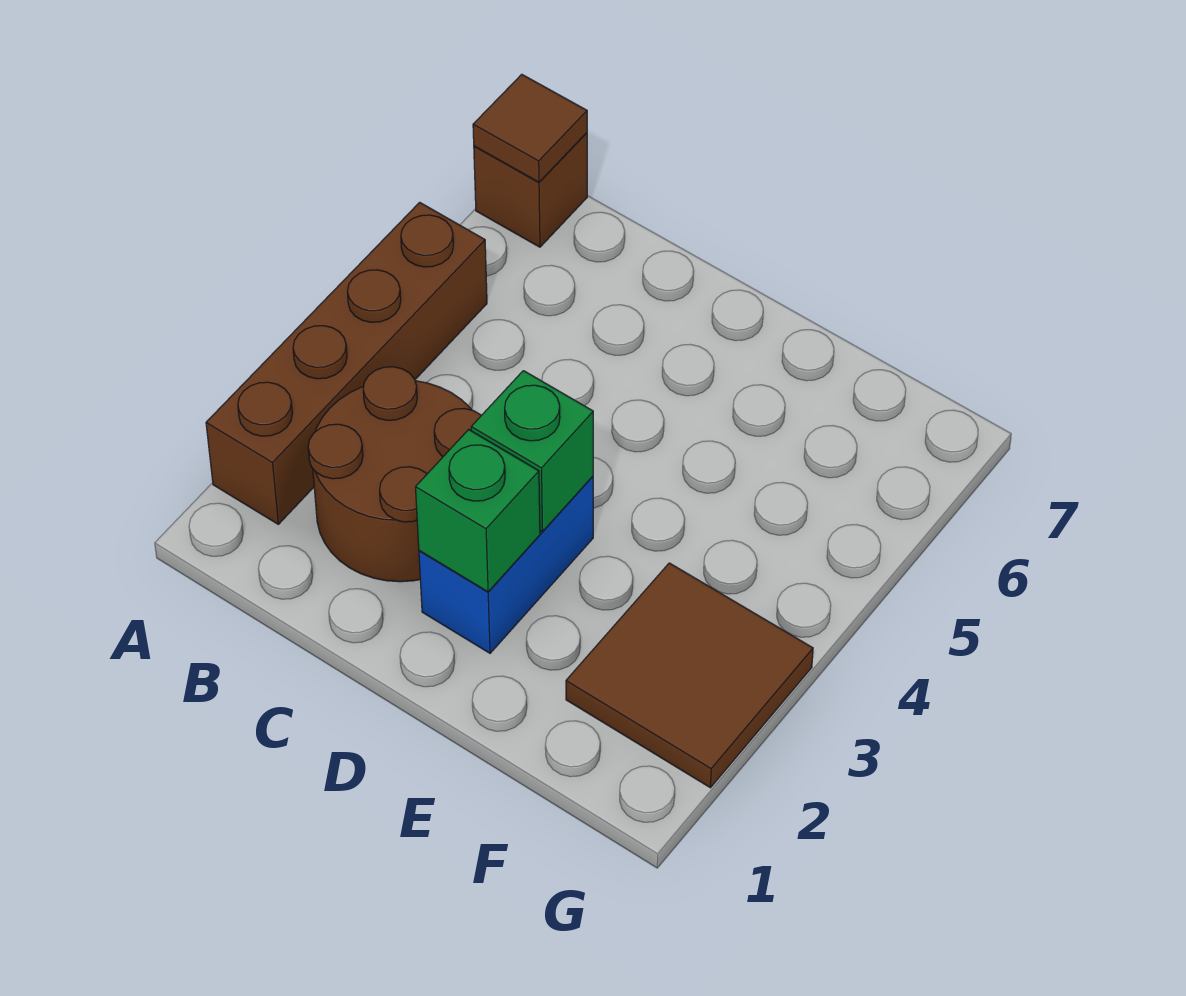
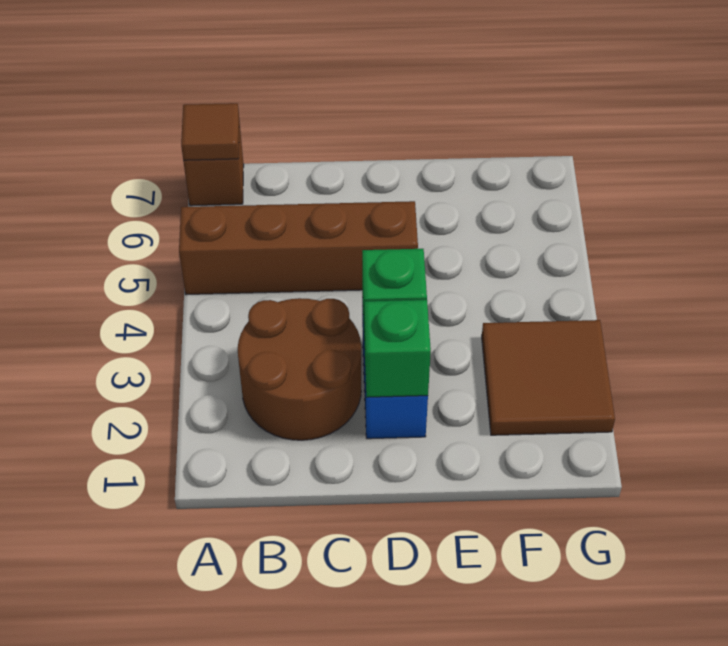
brown 1x4 brick [206,202,487,524] -> brown 1x4 brick turned to [179,201,418,295]

